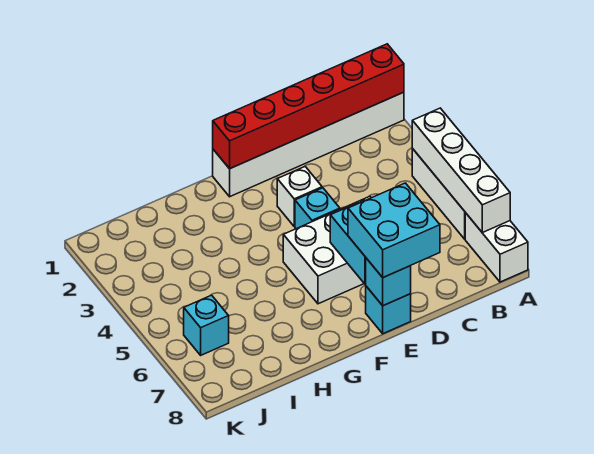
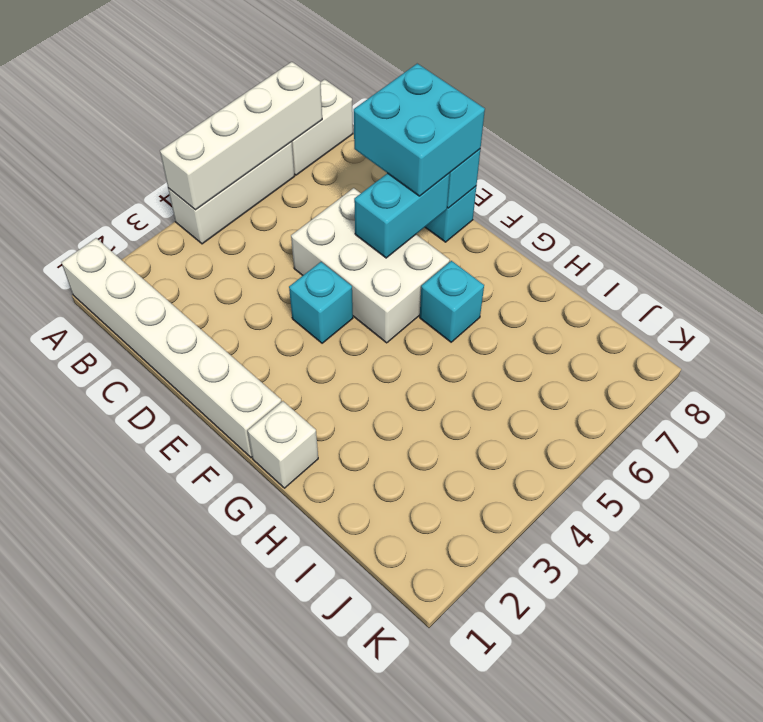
red 1x6 brick [213,44,404,169] -> none
white 1x1 brick [277,167,322,227] -> white 1x1 brick moved to [248,401,318,488]
cyan 1x1 brick [184,295,229,355] -> cyan 1x1 brick moved to [420,261,484,342]

